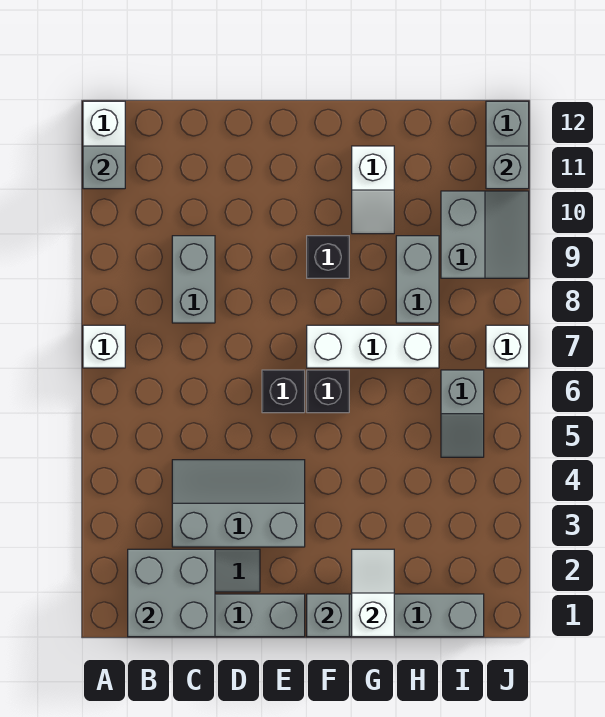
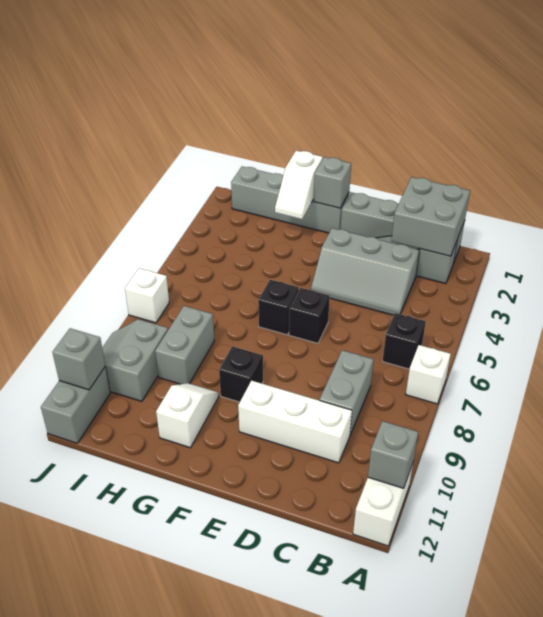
none -> black 1x1 brick [383,313,426,369]
white 1x3 brick [307,325,439,368] -> white 1x3 brick moved to [238,381,352,463]
grey 1x2 slope [441,370,484,457] -> none

